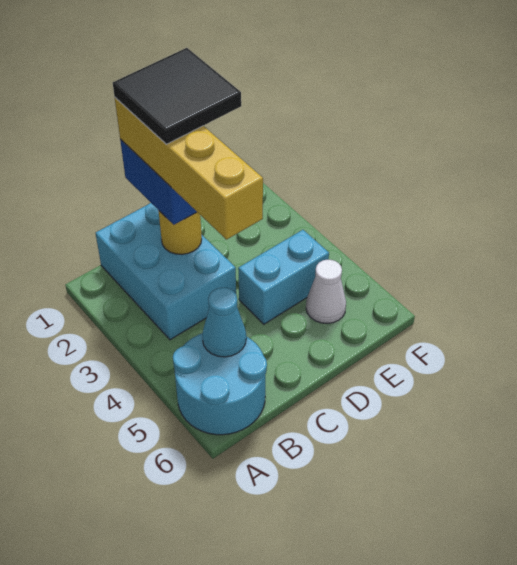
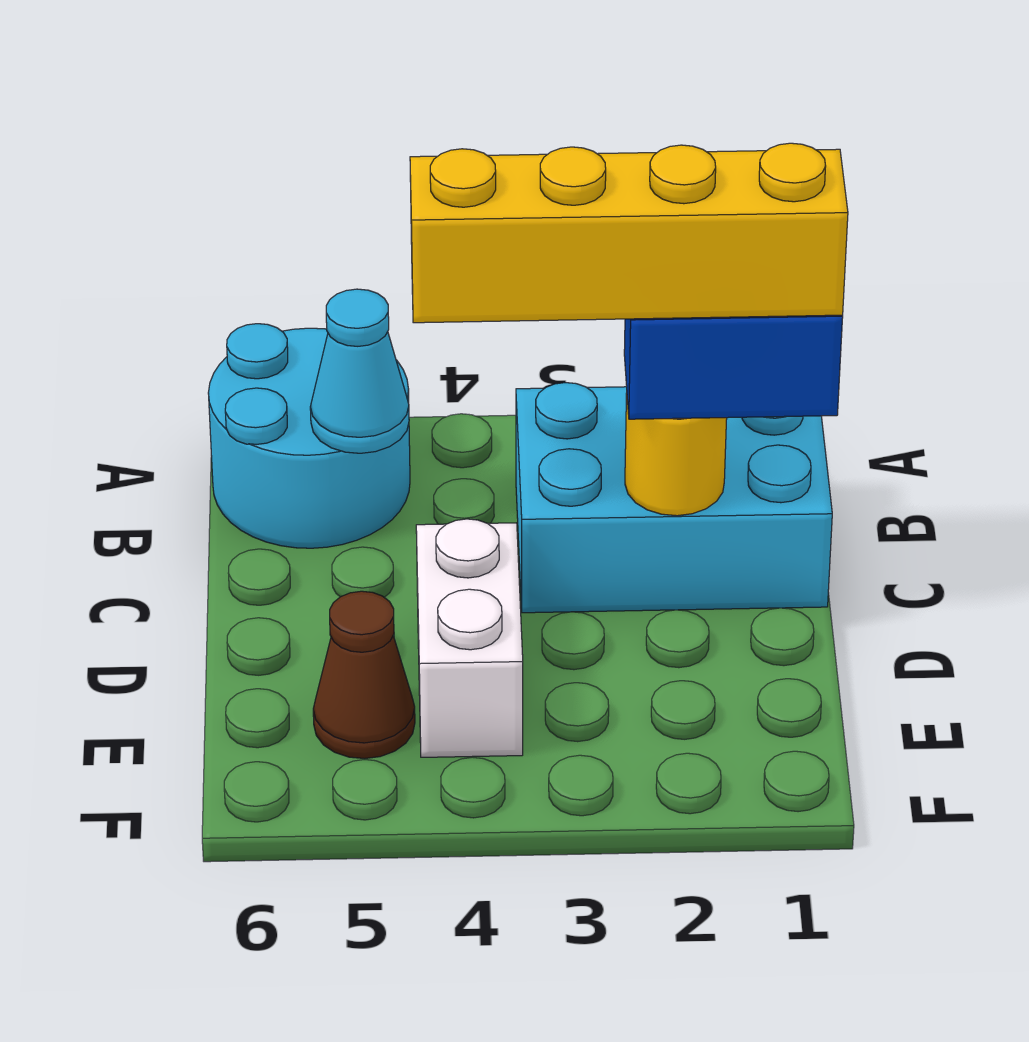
black 2x2 tile [113,48,241,144] -> none
cyan 1x2 brick [238,230,329,324] -> white 1x2 brick [416,519,523,757]
white 1x1 cone [306,260,346,324] -> brown 1x1 cone [313,591,415,759]

